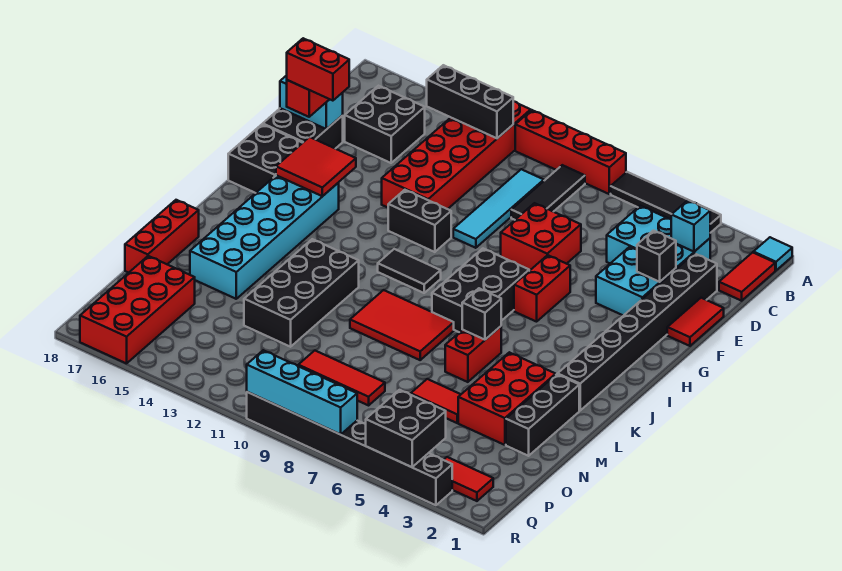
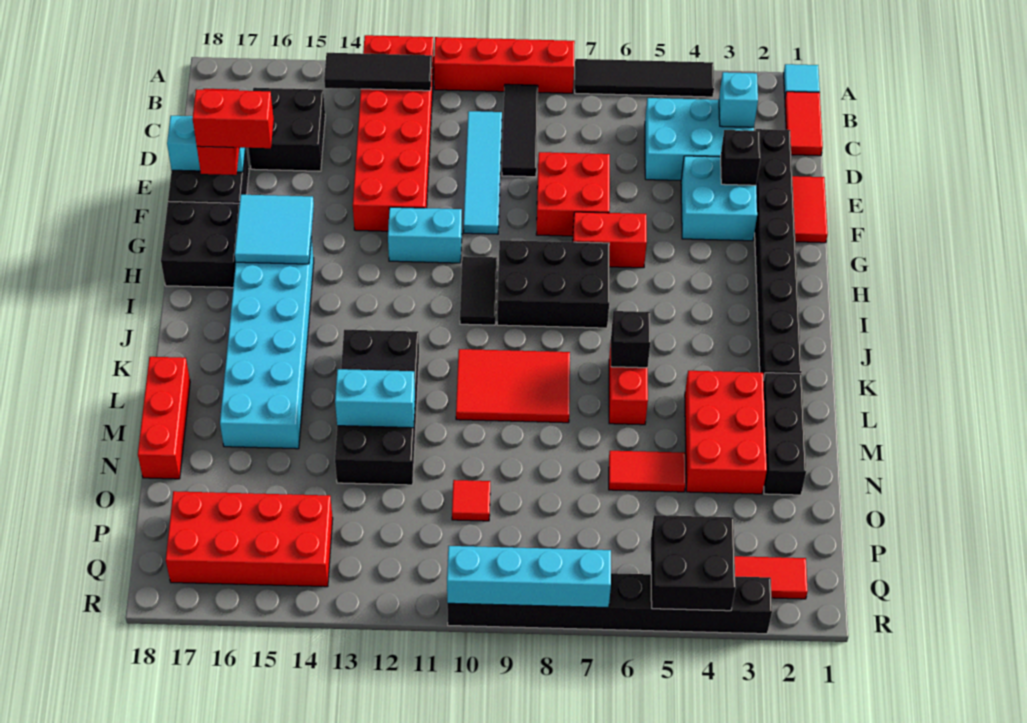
black 1x3 brick [427,65,513,138] -> black 1x3 tile [324,53,432,91]
red 1x2 brick [514,255,570,322] -> red 1x2 brick turned to [573,212,647,268]
black 1x2 brick [388,190,451,252] -> cyan 1x2 brick [388,207,462,263]
red 2x2 tile [276,137,356,196] -> cyan 2x2 tile [235,195,314,264]
black 2x3 brick [432,249,529,332] -> black 2x3 brick turned to [497,240,609,328]
black 1x2 tile [378,249,441,293] -> black 1x2 tile turned to [460,256,497,325]
none -> cyan 1x2 brick [335,369,415,428]
red 1x3 tile [298,351,385,405] -> red 1x1 tile [452,480,490,521]
red 2x4 brick [80,256,195,364] -> red 2x4 brick turned to [166,491,333,587]

